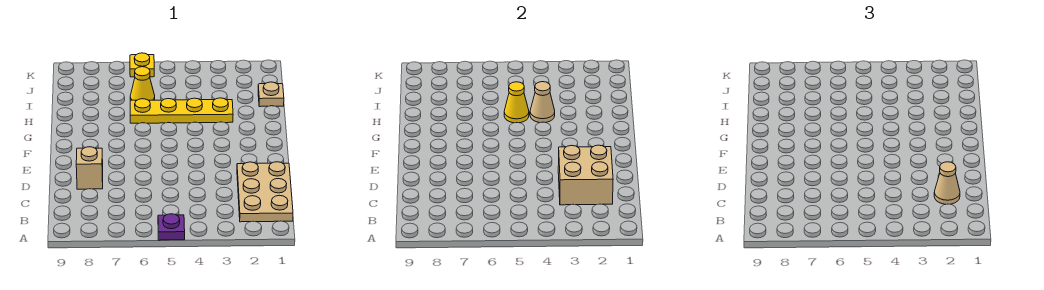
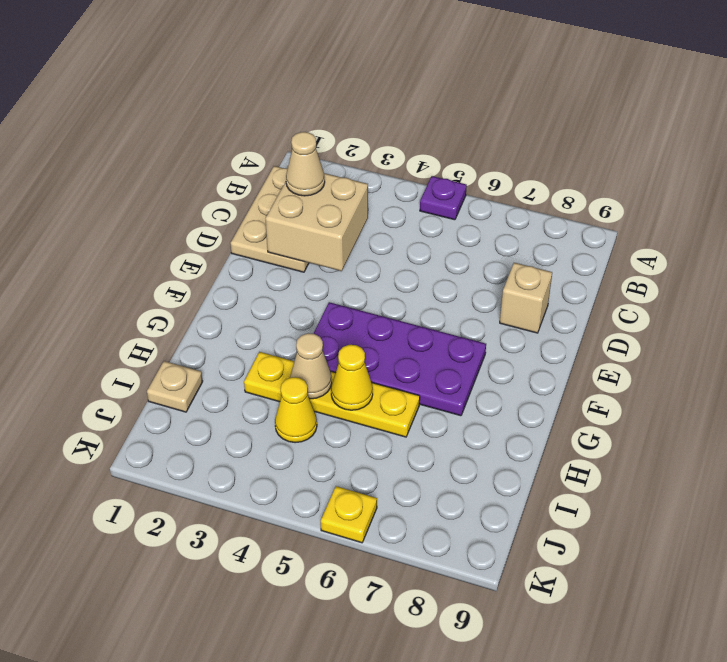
none -> purple 2x4 plate [313,302,486,416]
yellow 1x1 cone [130,67,155,101] -> yellow 1x1 cone moved to [275,377,317,443]

